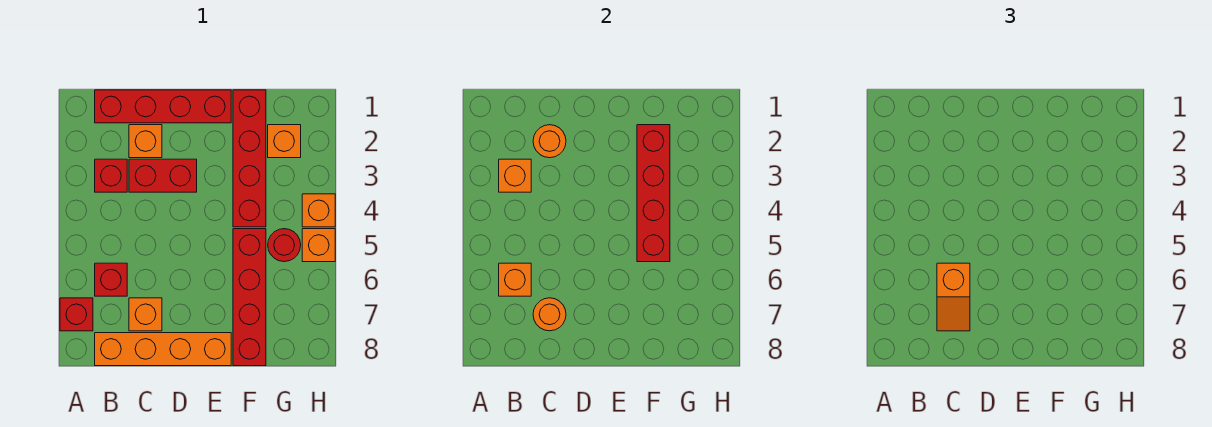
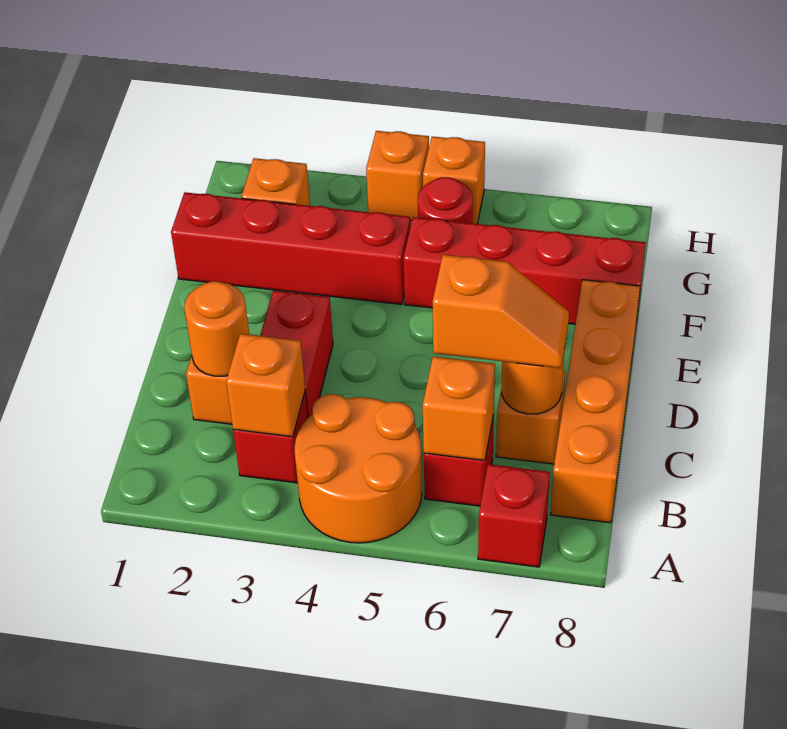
none -> orange 2x2 round brick [295,394,422,543]
red 1x4 brick [95,90,231,123] -> none
red 1x4 brick [637,125,670,262] -> none

